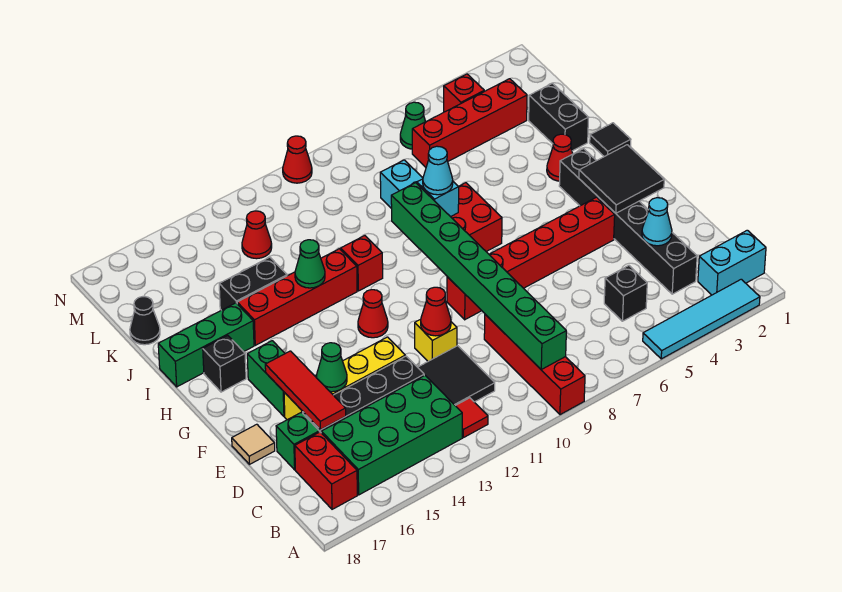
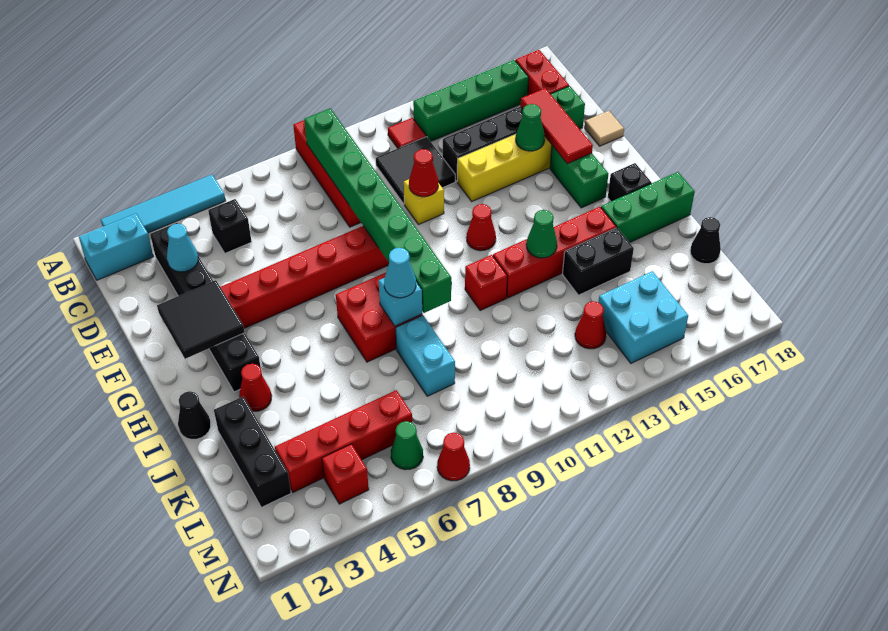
green 2x4 brick [321,375,462,495] -> green 1x4 brick [413,60,529,142]
black 1x1 tile [590,123,631,157] -> black 1x1 cone [178,391,211,439]
black 1x2 brick [529,83,589,151] -> black 1x3 brick [214,397,291,507]
none -> cyan 2x2 brick [598,271,688,363]
red 1x1 cone [283,136,312,183] -> red 1x1 cone moved to [437,433,470,481]

